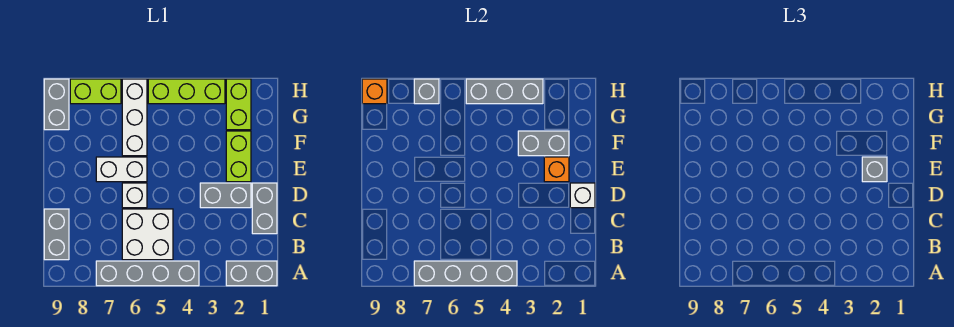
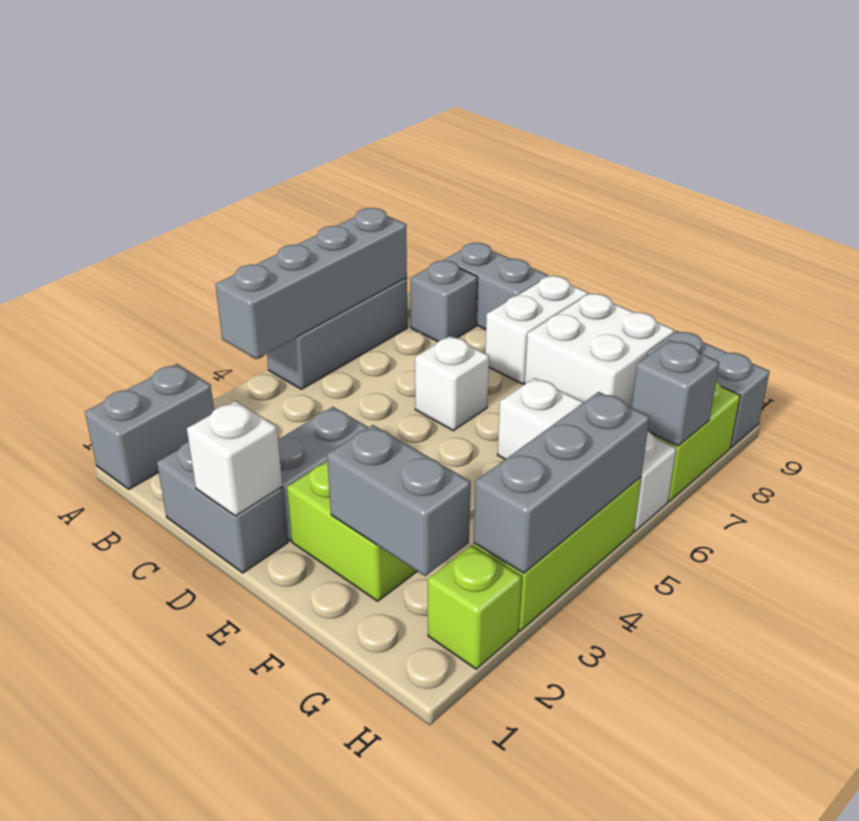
grey 1x4 brick [96,261,199,286] -> grey 1x3 brick [267,278,408,389]
white 2x2 brick [122,209,173,260] -> white 2x2 brick moved to [524,293,674,407]
orange 1x1 brick [544,157,569,182] -> none
grey 1x1 brick [862,157,887,182] -> grey 1x1 brick moved to [410,261,477,341]
white 1x2 brick [96,157,147,182] -> white 1x2 brick moved to [485,276,588,384]
grey 1x2 brick [518,131,569,156] -> grey 1x2 brick turned to [327,425,471,576]
lime 1x2 brick [226,79,251,130] -> lime 1x1 brick [428,545,522,669]
orange 1x1 brick [362,79,387,104] -> none

